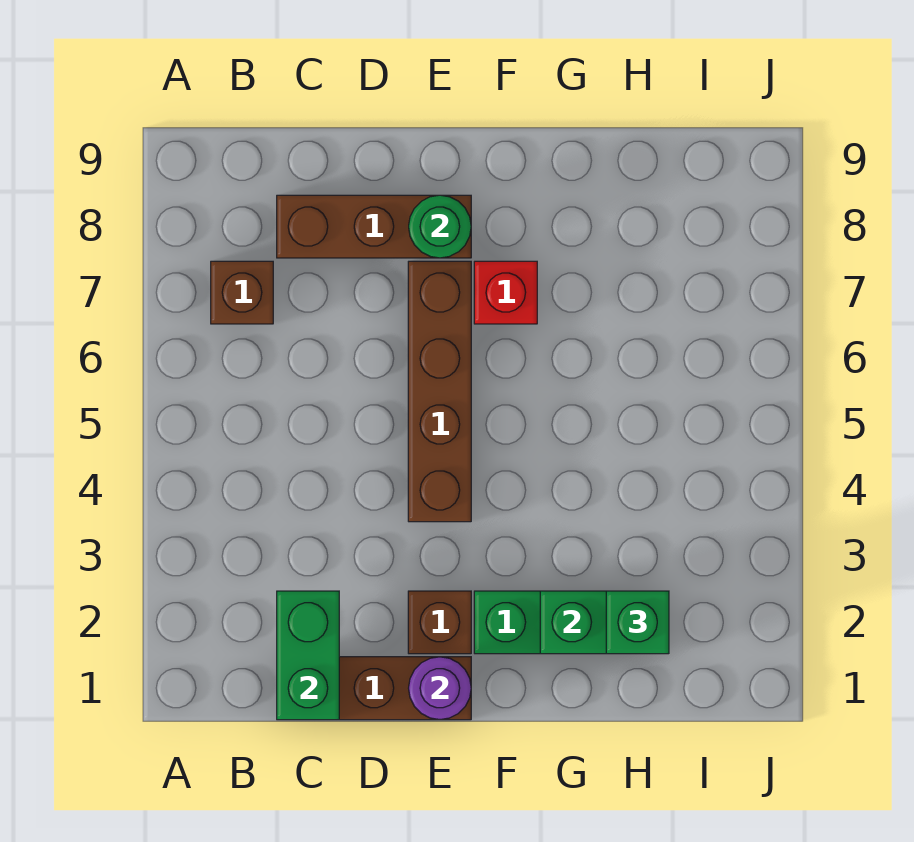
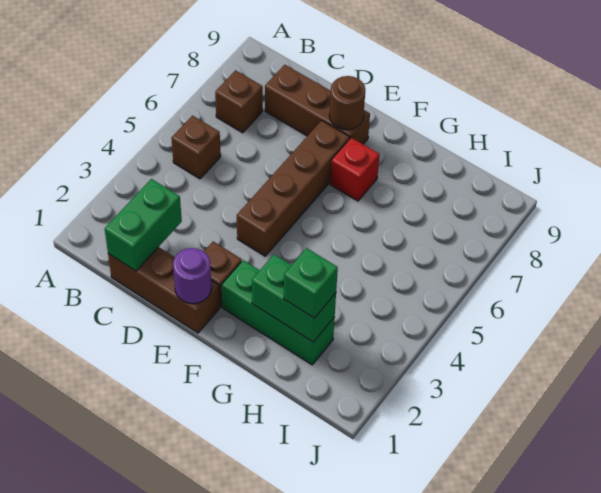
none -> brown 1x1 brick [171,116,221,179]
green 1x1 round brick [409,195,471,258] -> brown 1x1 round brick [329,76,365,130]

